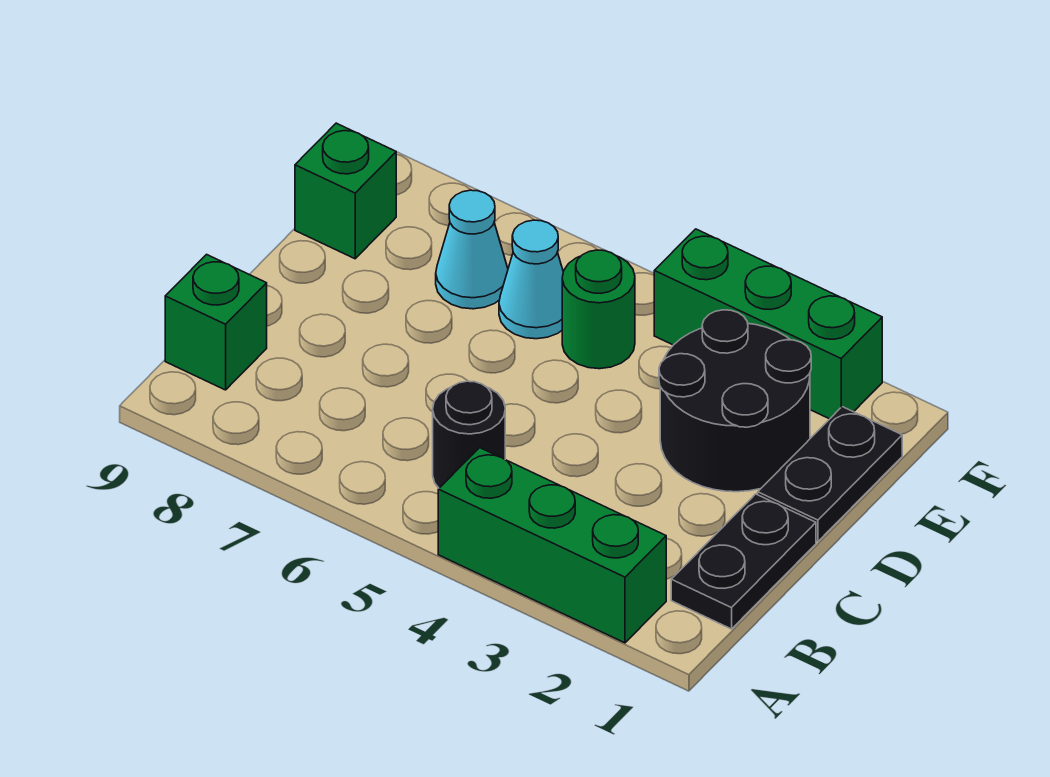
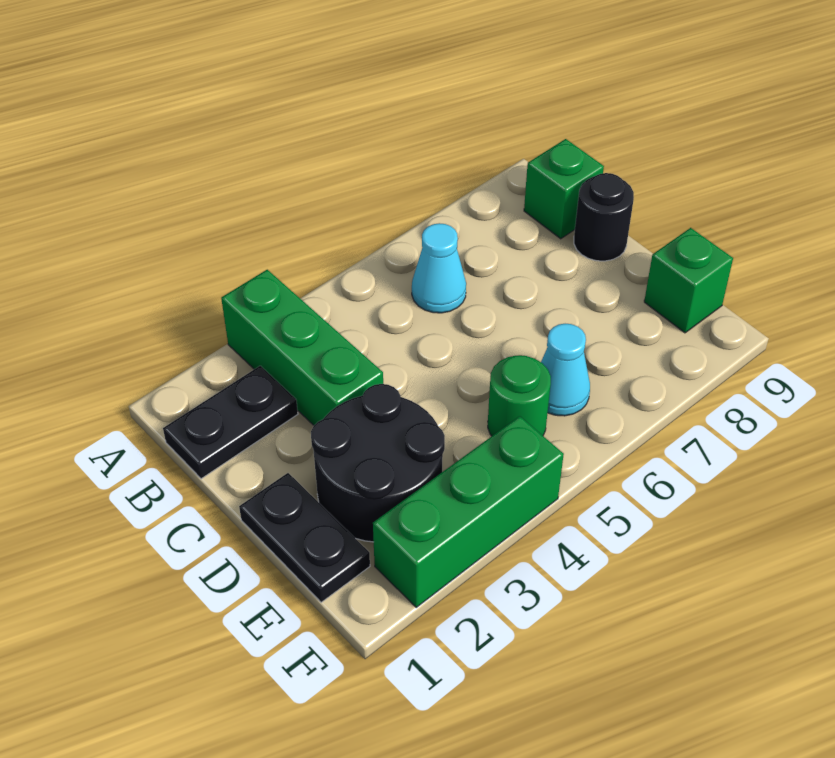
green 1x3 brick [438,448,666,643] -> green 1x3 brick turned to [221,270,383,425]
black 1x2 plate [671,494,816,629] -> black 1x2 plate turned to [163,366,298,479]
black 1x1 round brick [433,381,505,488] -> black 1x1 round brick moved to [574,173,634,261]
cyan 1x1 cone [436,190,508,309] -> cyan 1x1 cone moved to [412,223,466,313]

